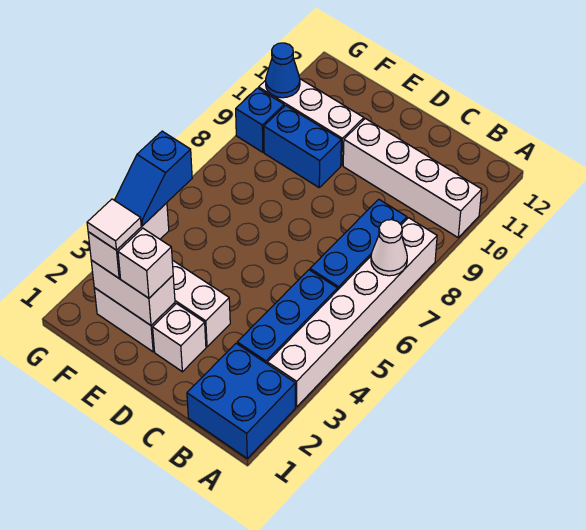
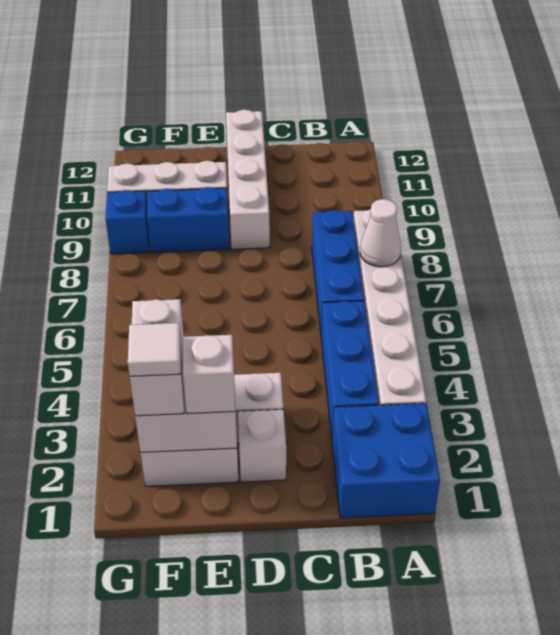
white 1x4 brick [343,118,482,237] -> white 1x4 brick turned to [226,110,270,249]
blue 1x2 slope [115,131,192,225] -> none
blue 1x1 cone [266,43,300,98] -> none

